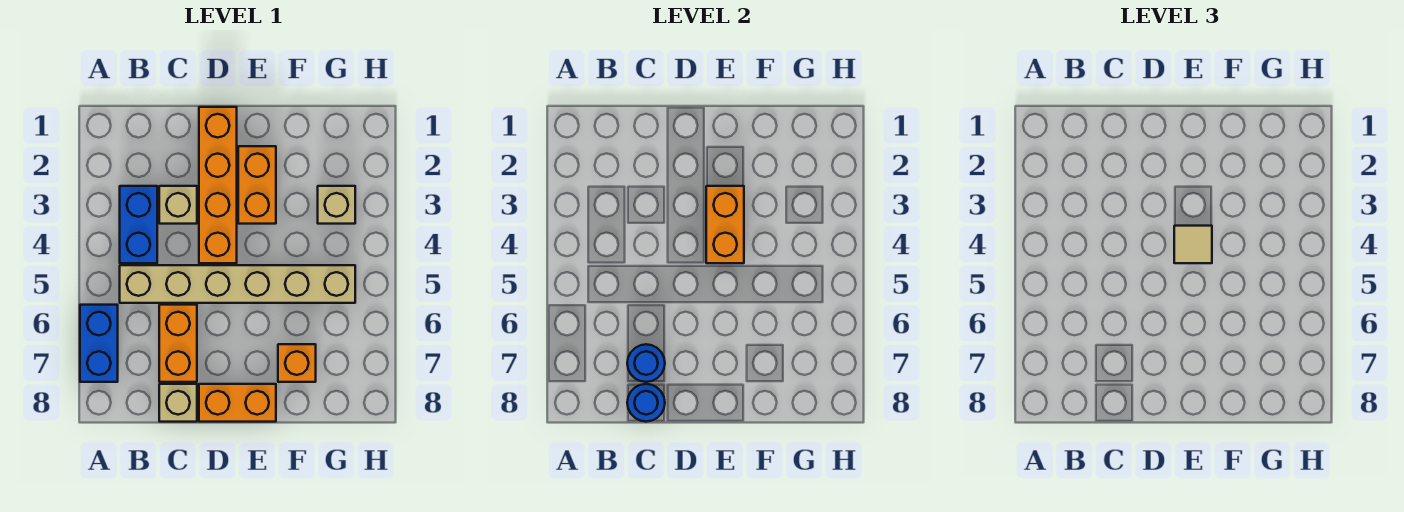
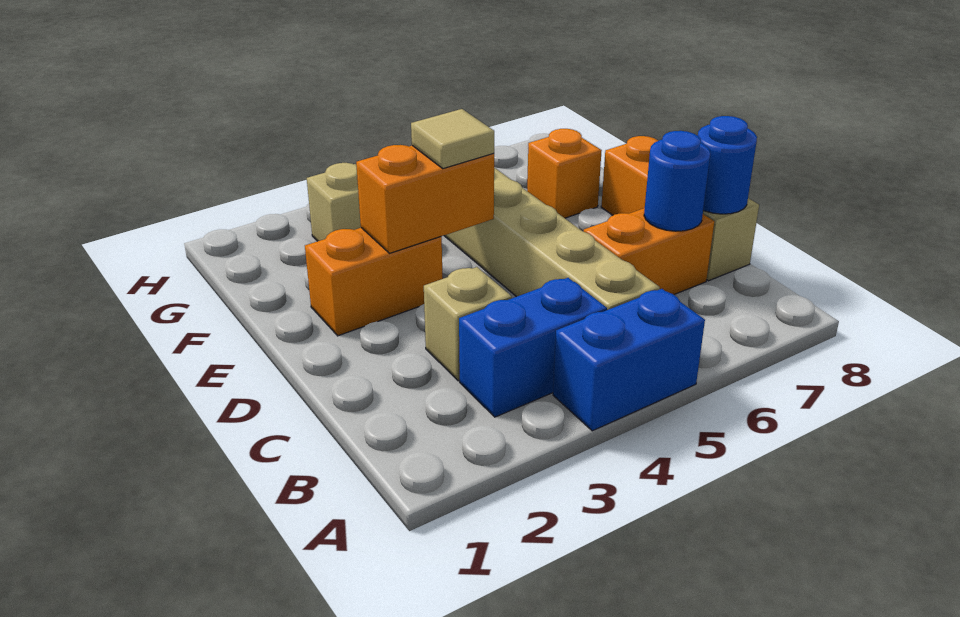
blue 1x2 brick [80,305,118,382] -> blue 1x2 brick moved to [553,289,705,431]
orange 1x4 brick [199,107,237,263] -> none

